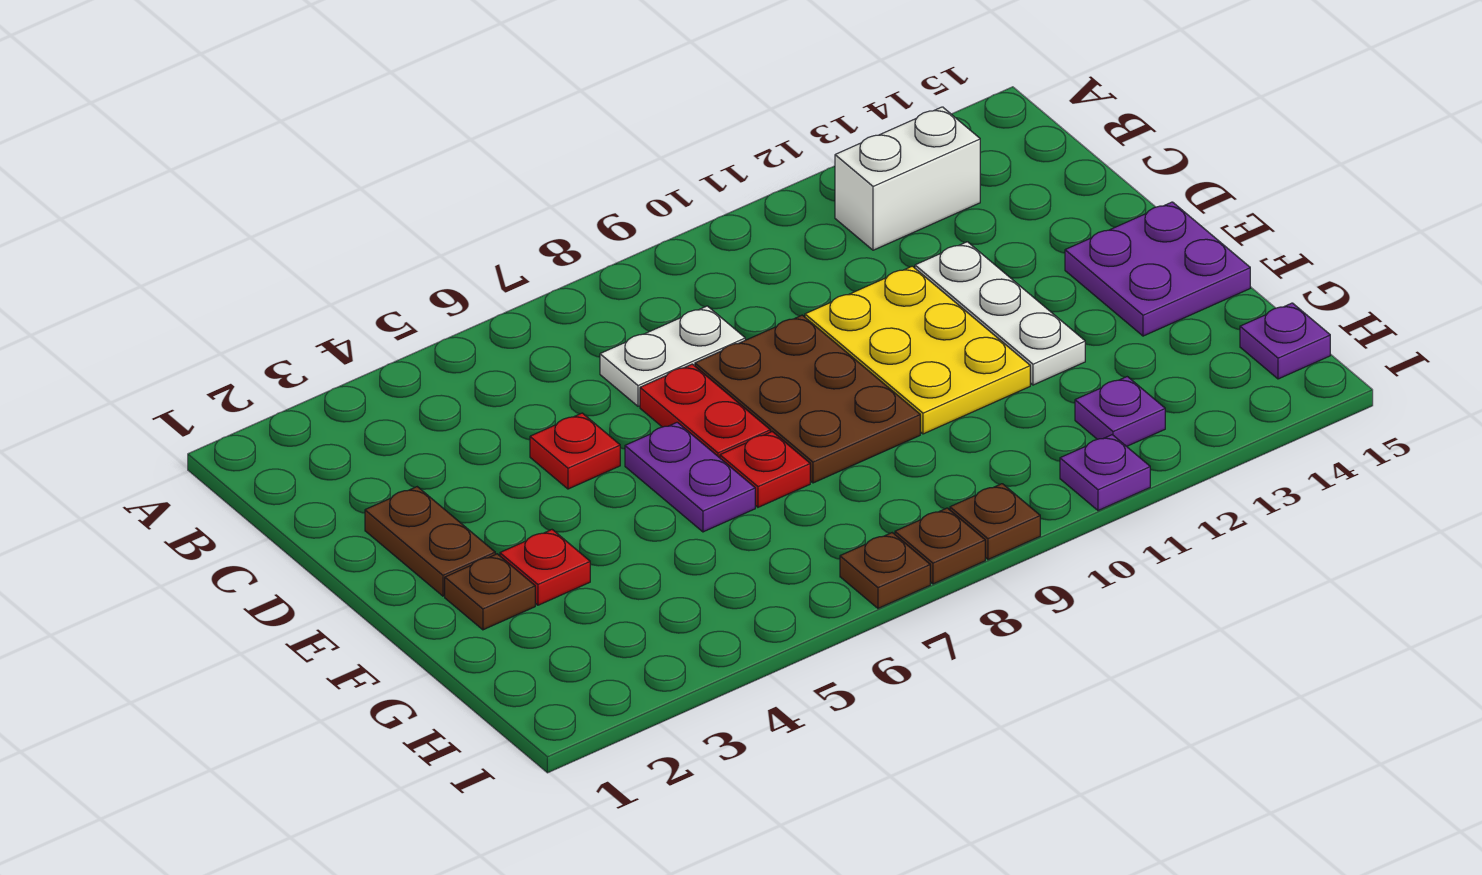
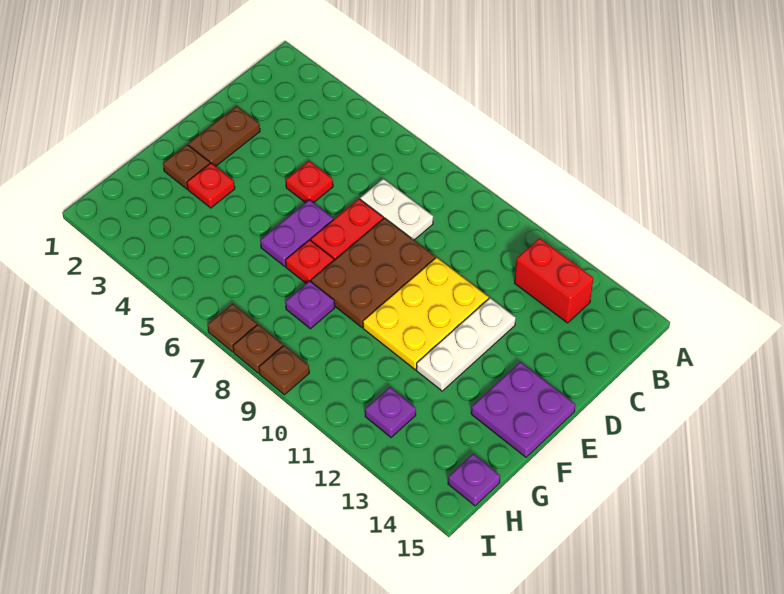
white 1x2 brick [835,107,980,250] -> red 1x2 brick [515,238,593,323]
purple 1x1 plate [1060,435,1150,511] -> purple 1x1 plate moved to [285,281,335,329]

